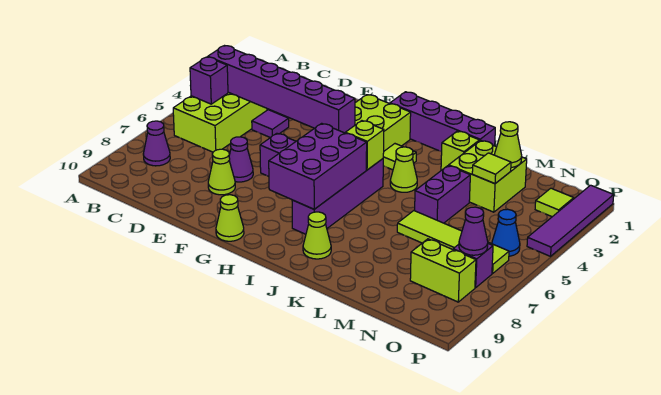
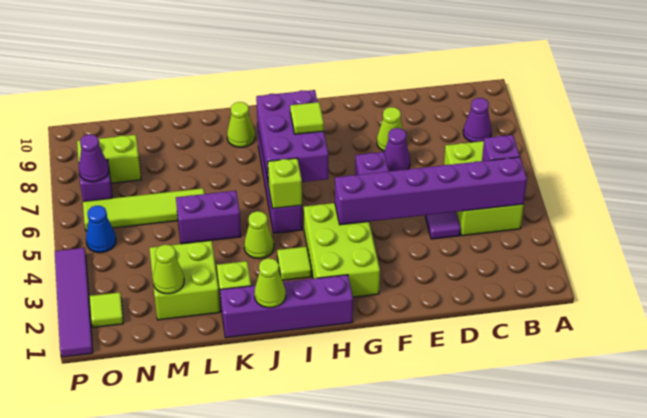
lime 1x1 cone [216,195,244,241] -> lime 1x1 cone moved to [254,258,286,308]
purple 1x2 brick [415,166,470,223] -> purple 1x2 brick turned to [176,191,241,244]
lime 1x1 tile [472,153,511,184] -> lime 1x1 tile moved to [290,102,324,134]

